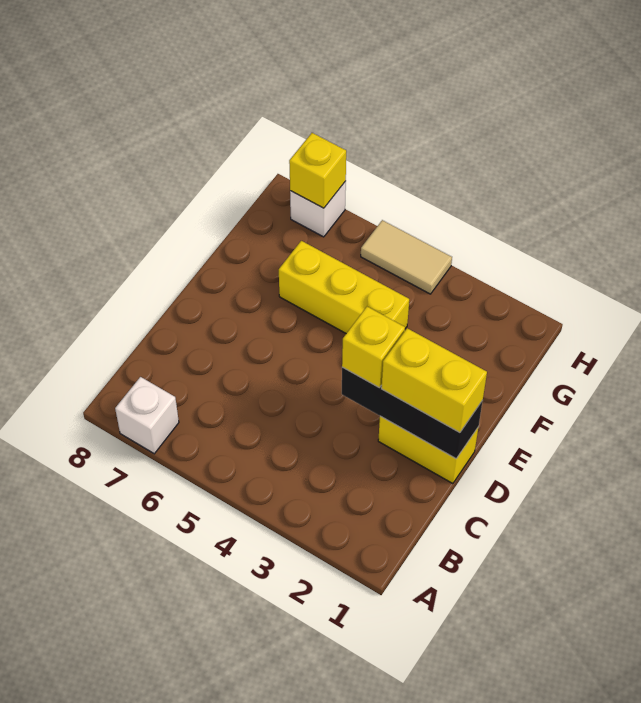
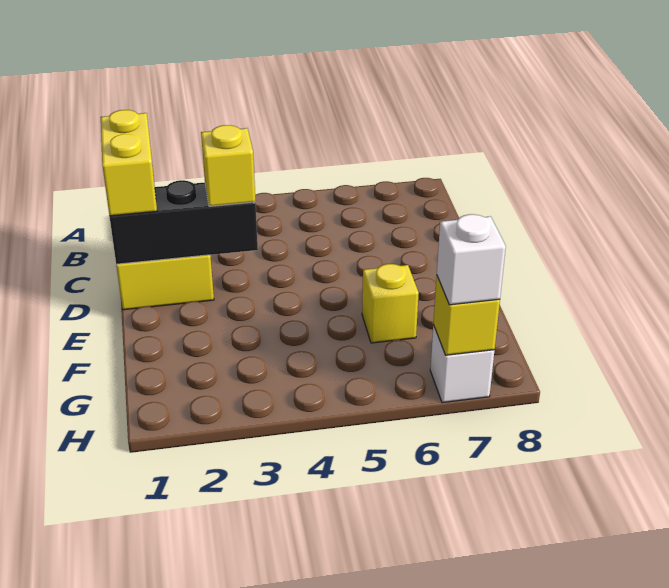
white 1x1 brick [115,377,179,454] -> white 1x1 brick moved to [437,214,506,305]
yellow 1x2 brick [382,328,487,433] -> yellow 1x2 brick turned to [101,110,157,216]
yellow 1x3 brick [279,241,409,333] -> yellow 1x1 brick [362,264,419,343]
tan 1x2 tile [361,220,452,294] -> none

